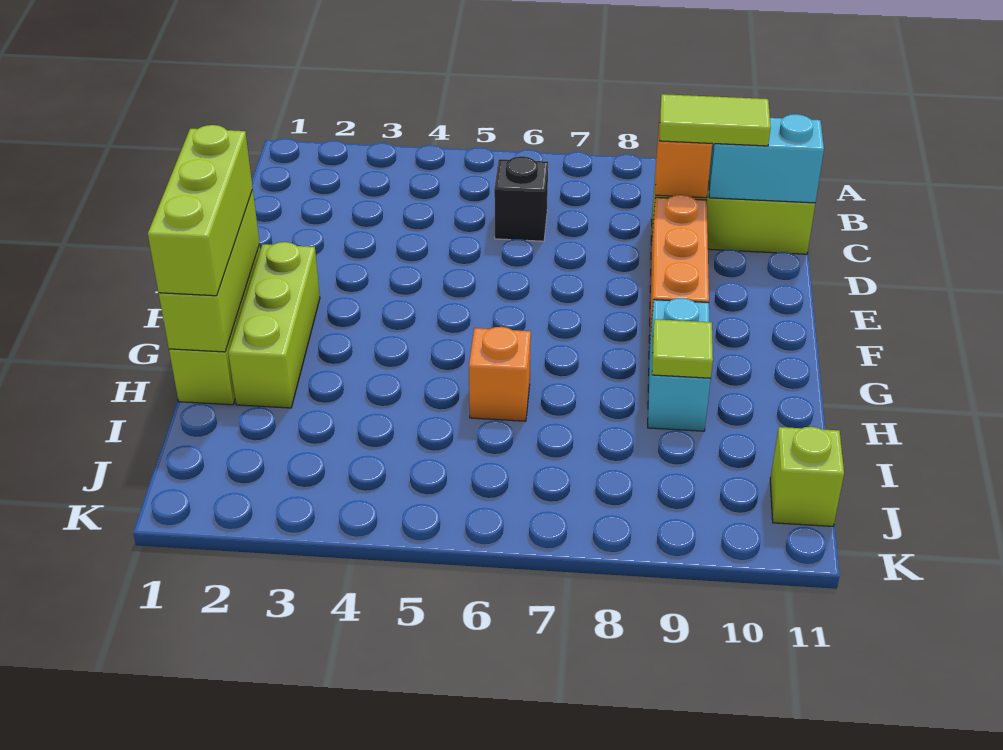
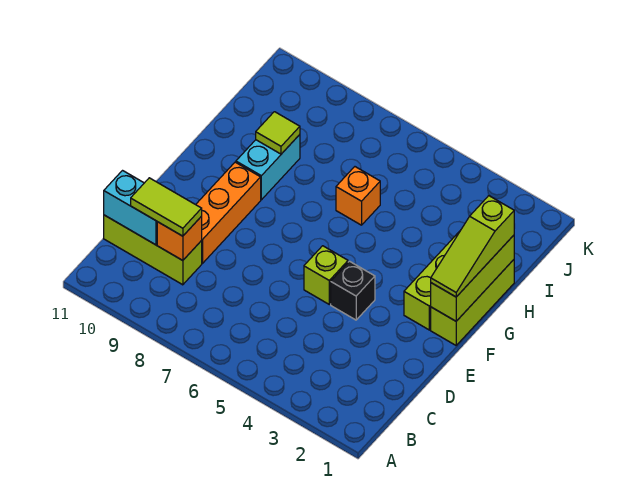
black 1x1 brick [494,156,548,241] -> black 1x1 brick moved to [331,261,375,320]
lime 1x3 brick [148,125,253,296] -> lime 1x3 slope [431,196,514,297]
lime 1x1 brick [770,427,844,526] -> lime 1x1 brick moved to [304,246,348,304]

